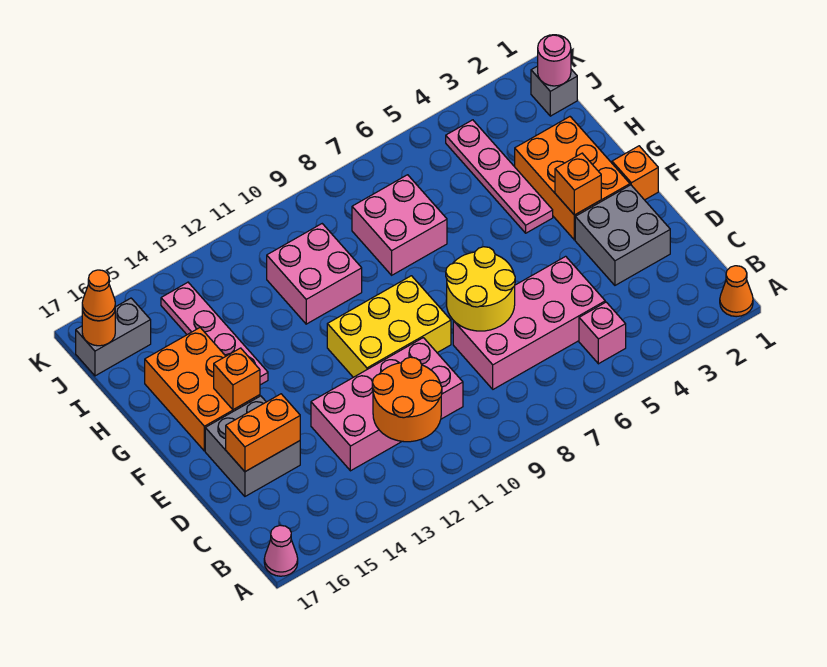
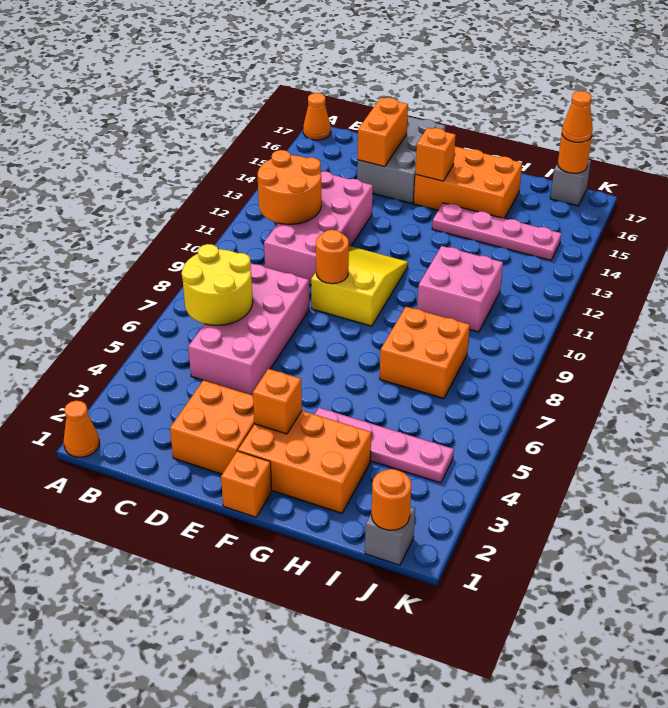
pink 1x1 cone [264,525,298,576] -> orange 1x1 cone [303,93,331,140]
pink 1x1 brick [579,302,626,364] -> none
grey 2x2 brick [575,185,670,285] -> orange 2x2 brick [170,380,254,474]
yellow 2x2 round brick [446,247,515,331] -> yellow 2x2 round brick moved to [182,244,253,325]
grey 2x2 brick [205,396,300,496] -> grey 2x3 brick [357,116,445,204]
yellow 2x3 brick [327,276,451,377] -> yellow 2x3 slope [311,246,408,326]
none -> orange 1x1 round brick [316,230,349,284]
pink 2x2 brick [352,175,447,275] -> orange 2x2 brick [380,307,470,399]
pink 1x1 round brick [538,35,571,86] -> orange 1x1 round brick [372,469,411,530]
grey 1x2 brick [76,298,151,376] -> grey 1x1 brick [550,160,591,206]

